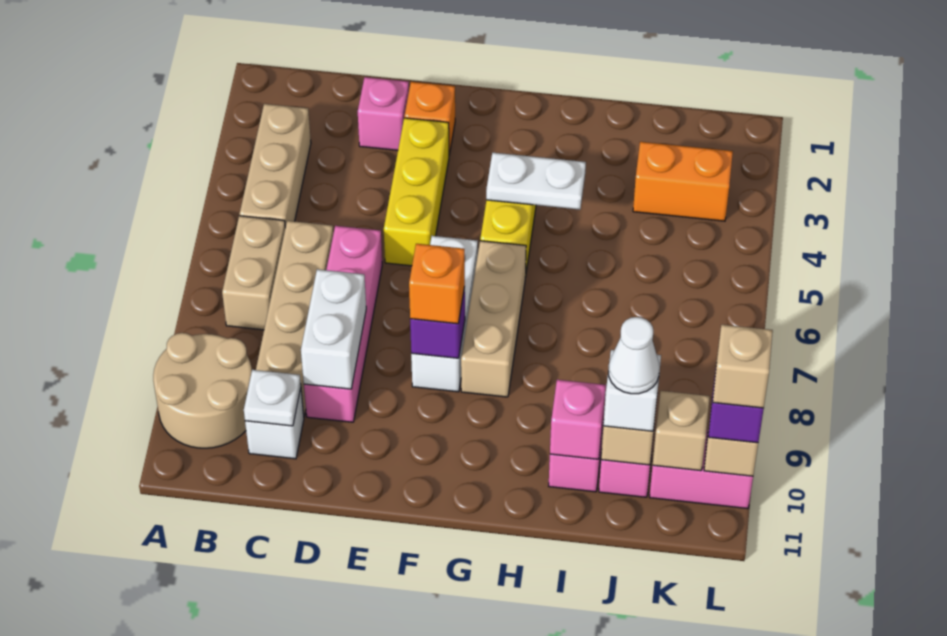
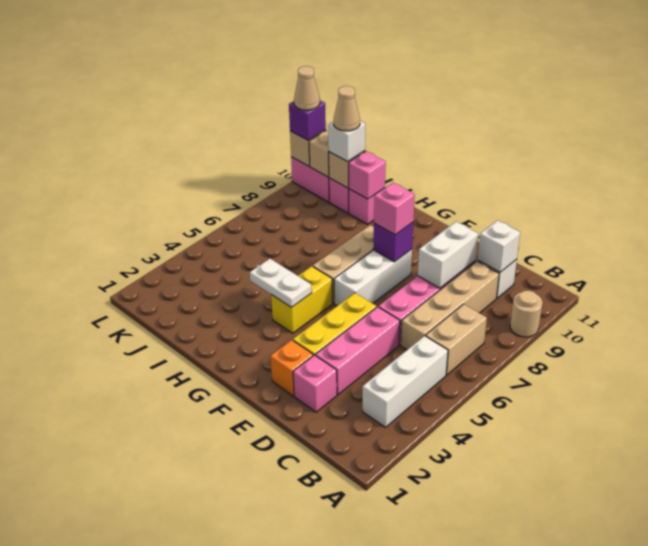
tan 2x2 round brick [153,333,252,448] -> tan 1x1 round brick [510,291,543,337]
tan 1x3 brick [240,104,311,228] -> white 1x3 brick [363,336,448,427]
white 1x1 plate [244,370,301,426] -> white 1x1 brick [478,220,520,272]
none -> pink 1x3 brick [315,307,400,395]
orange 1x1 brick [409,244,465,324] -> pink 1x1 brick [374,183,415,235]
orange 1x2 brick [633,142,733,221] -> none
white 1x1 cone [608,317,660,394] -> tan 1x1 cone [334,86,360,131]
tan 1x1 brick [713,325,773,408] -> tan 1x1 cone [294,66,320,110]

